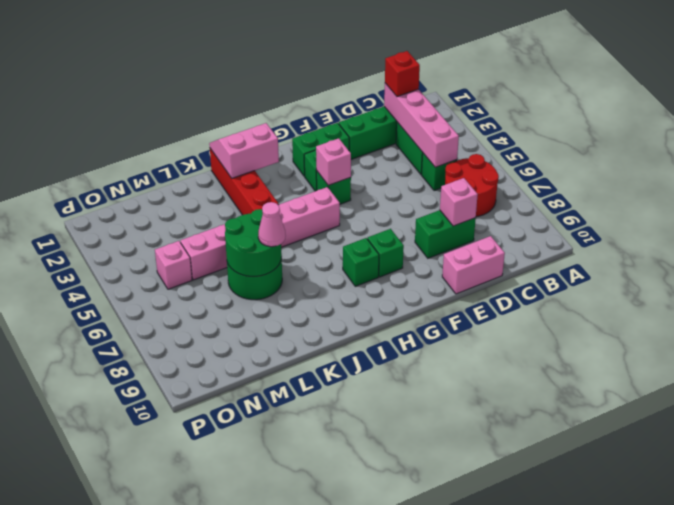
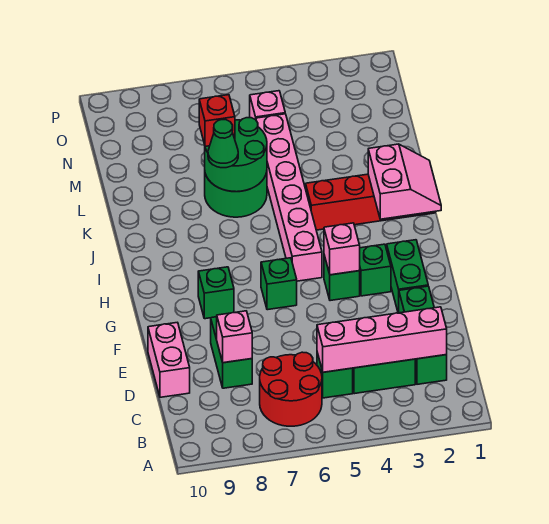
red 1x1 brick [385,51,420,97] -> red 1x1 brick moved to [199,95,235,146]
green 1x1 brick [343,238,379,286] -> green 1x1 brick moved to [261,258,297,310]
pink 1x1 cone [258,202,286,247] -> green 1x1 cone [208,120,238,168]

